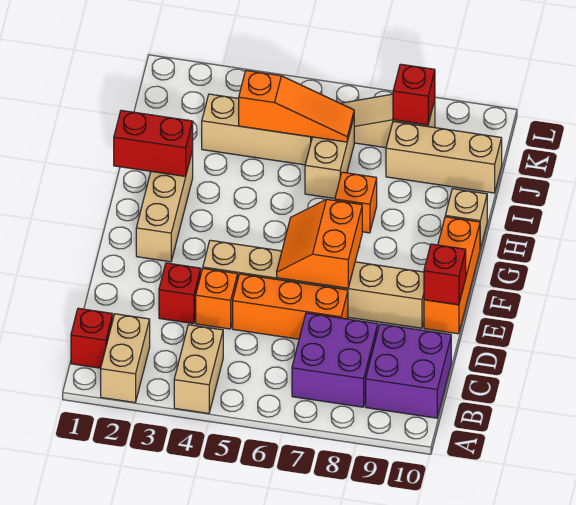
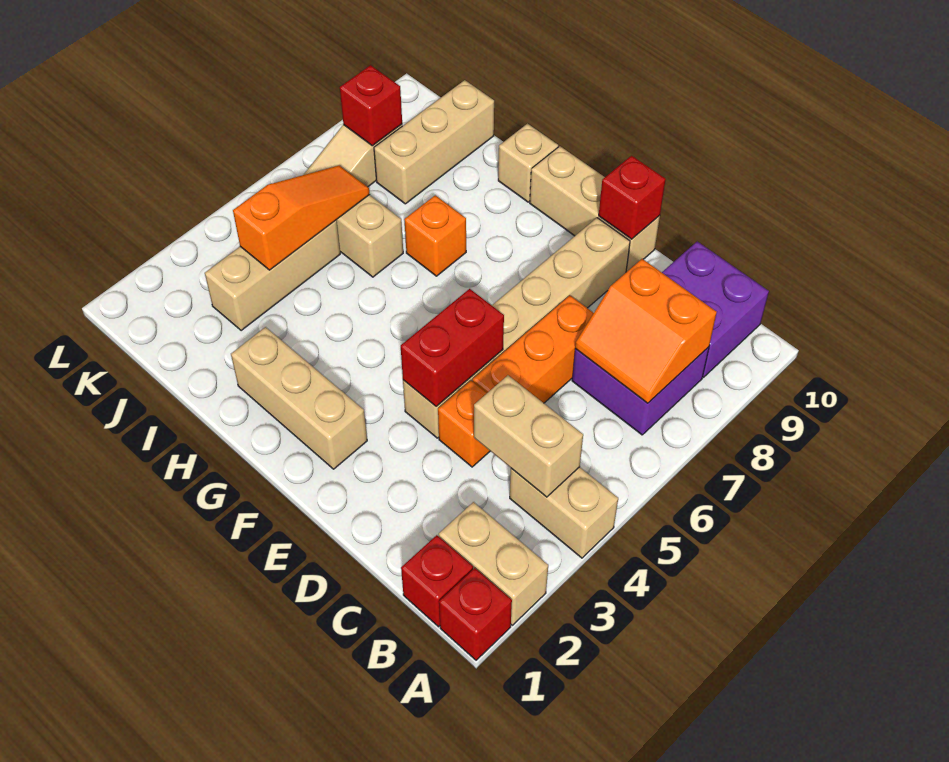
none -> tan 1x2 brick [474,375,583,497]
red 1x1 brick [159,263,201,324] -> red 1x1 brick moved to [439,568,512,660]
orange 2x2 slope [277,199,362,288] -> orange 2x2 slope moved to [575,259,717,403]
orange 1x3 brick [424,217,480,334] -> tan 1x3 brick [530,146,660,272]
red 1x2 brick [114,110,193,176] -> red 1x2 brick moved to [401,289,504,406]

